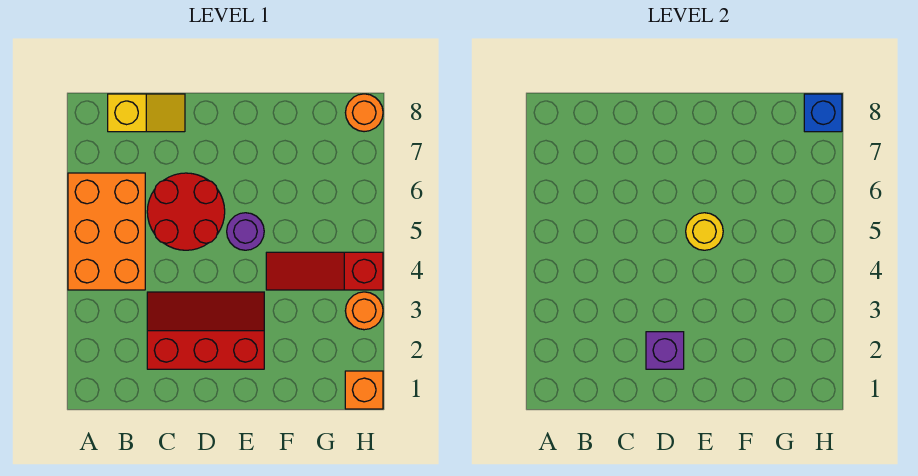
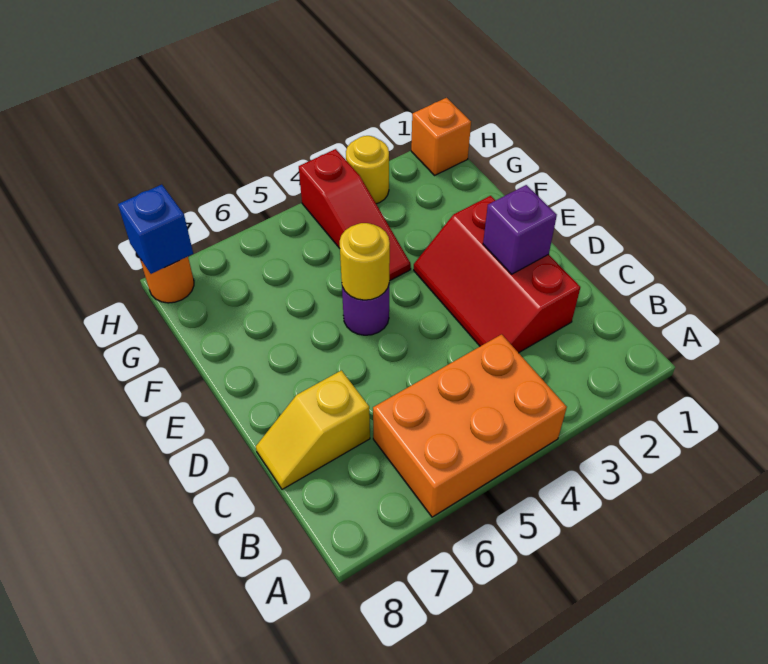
yellow 1x2 slope [108,94,185,132] -> yellow 1x2 slope turned to [256,370,370,489]
red 2x2 round brick [147,173,225,250] -> none
orange 1x1 round brick [345,292,383,330] -> yellow 1x1 round brick [346,136,389,204]

